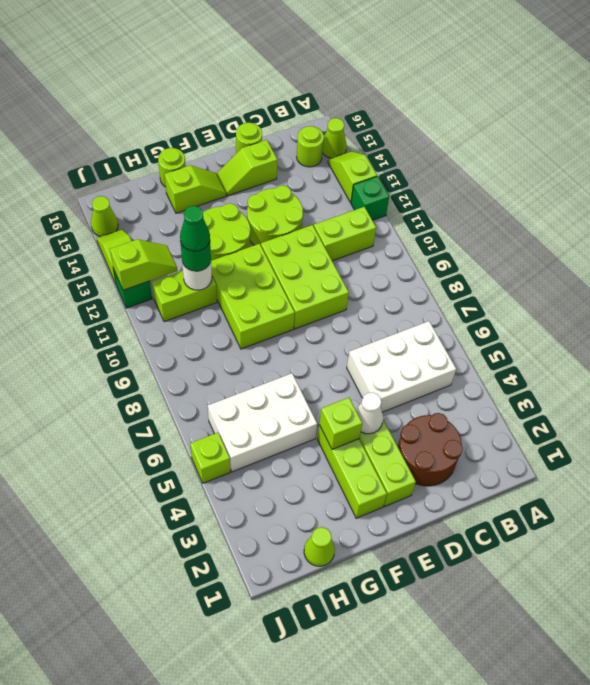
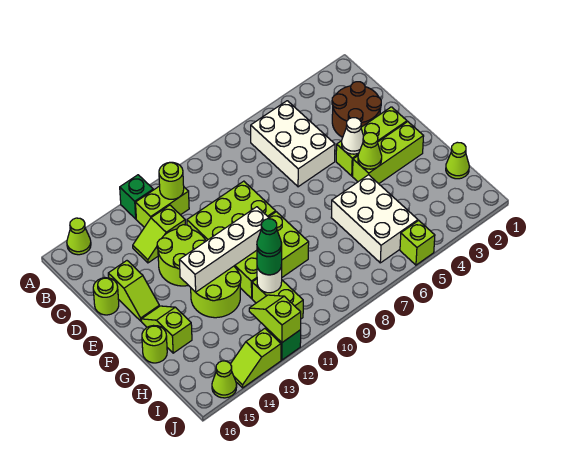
lime 1x2 slope [328,151,377,203] -> lime 1x2 slope moved to [133,205,185,263]
lime 1x2 brick [314,207,376,261] -> lime 1x2 brick turned to [136,186,189,227]
lime 1x1 round brick [297,126,324,167] -> lime 1x1 round brick moved to [159,162,184,199]
lime 1x1 brick [319,398,362,449] -> lime 1x1 cone [358,133,382,169]
none -> white 1x4 brick [179,207,270,292]

